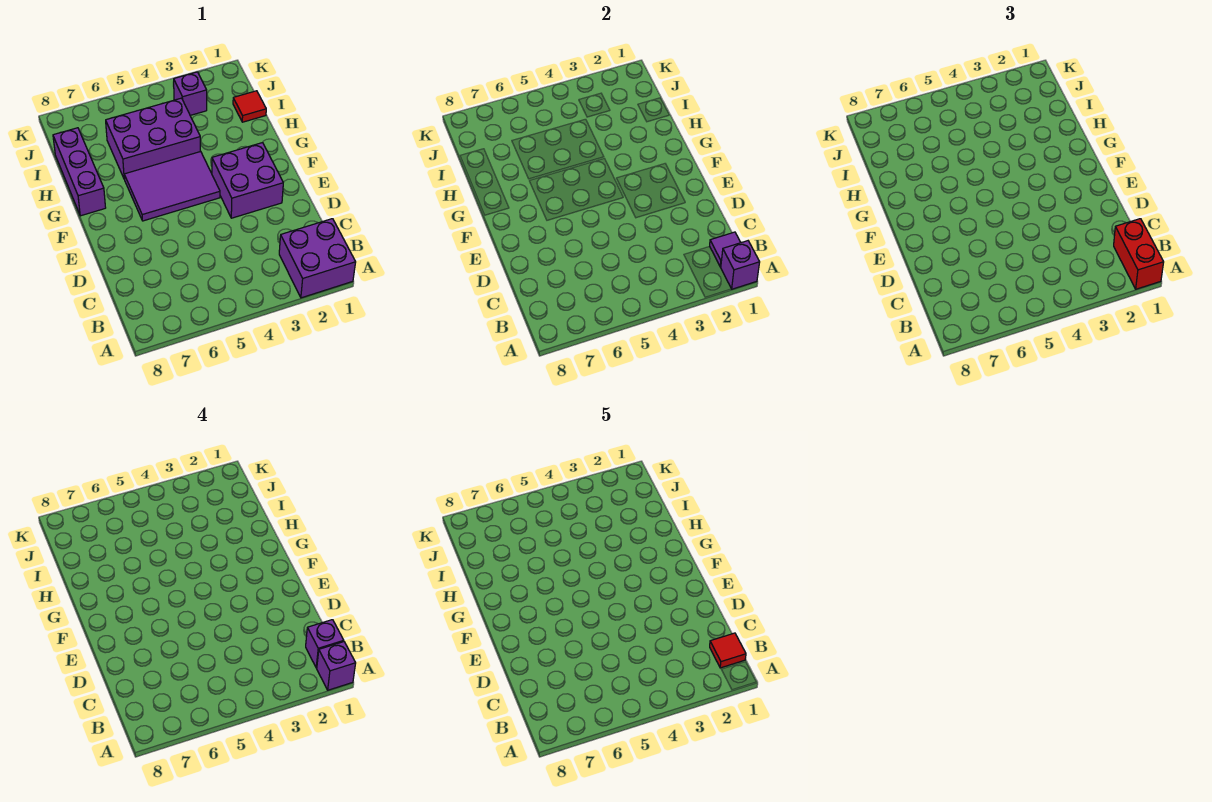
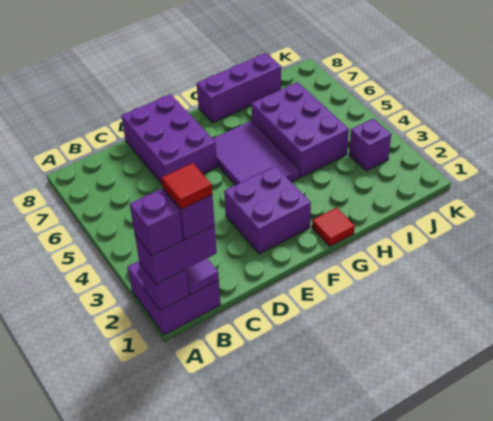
red 1x2 brick [1114,219,1164,289] -> purple 1x2 brick [135,225,217,284]
none -> purple 2x3 brick [121,94,217,184]
red 1x1 tile [233,91,266,122] -> red 1x1 tile moved to [312,208,355,246]

